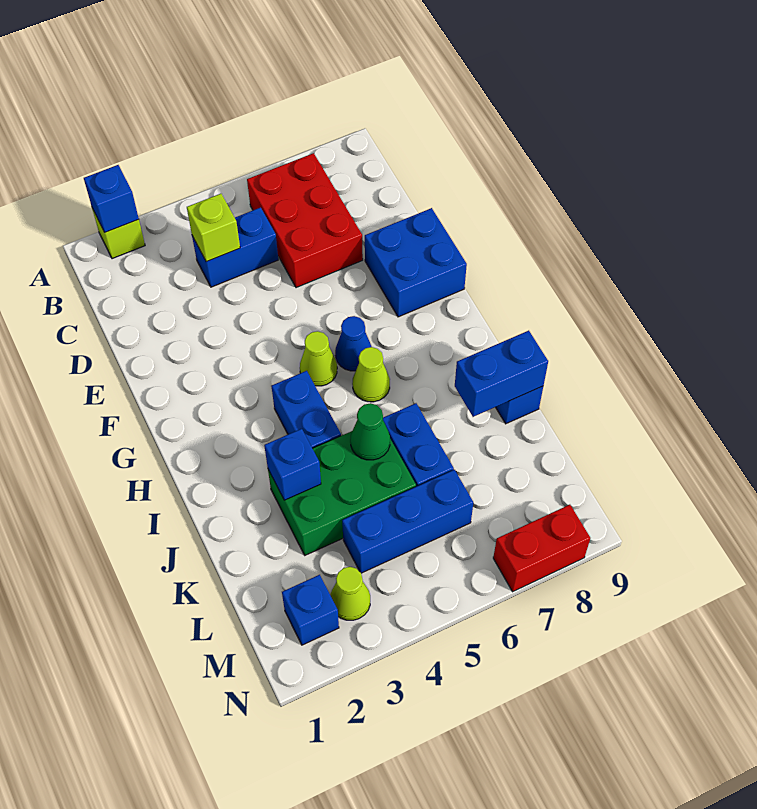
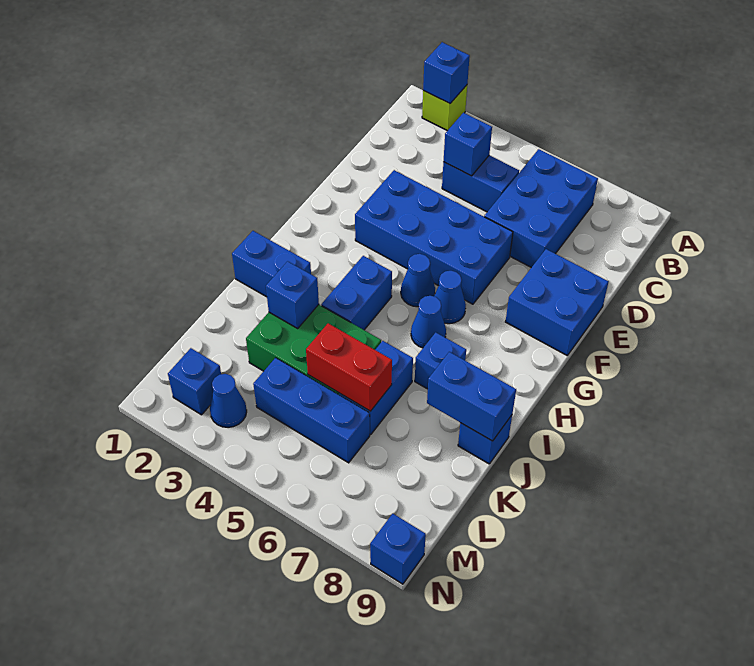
red 2x3 brick [247,153,363,288] -> blue 2x3 brick [484,149,598,268]
lime 1x1 brick [187,194,240,262] -> blue 1x1 brick [443,113,492,176]
none -> blue 2x4 brick [355,170,513,304]
lime 1x1 cone [300,331,337,386] -> blue 1x1 cone [401,254,435,307]
lime 1x1 cone [352,347,390,402] -> blue 1x1 cone [411,296,446,348]
none -> blue 1x2 brick [232,231,311,297]
none -> blue 1x1 brick [415,333,466,389]
green 1x1 cone [350,403,390,460] -> none
lime 1x1 cone [330,567,370,620] -> blue 1x1 cone [210,374,247,427]
red 1x2 brick [493,505,590,592] -> red 1x2 brick moved to [306,323,392,411]
none -> blue 1x1 brick [370,514,426,584]

